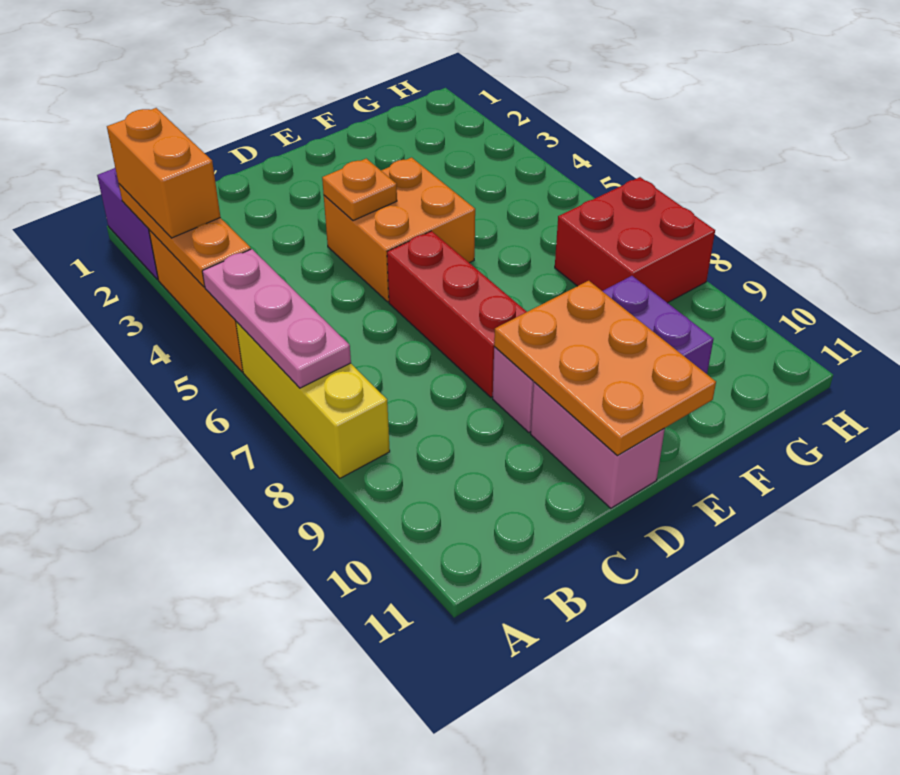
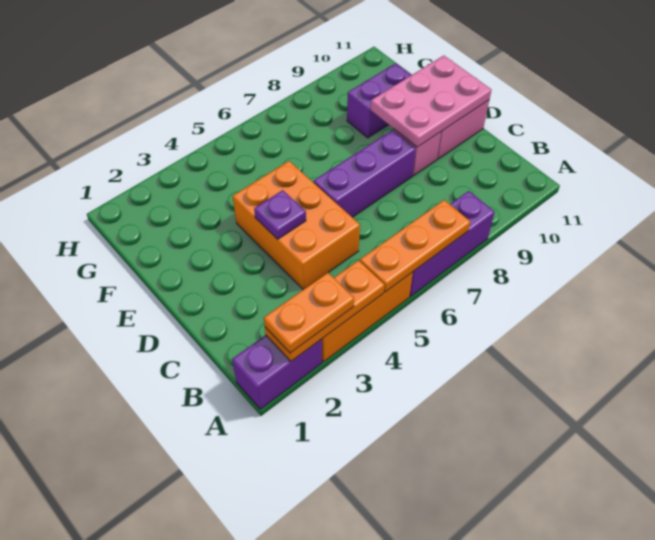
orange 1x2 brick [107,108,221,238] -> orange 1x2 plate [264,273,354,353]
pink 1x3 plate [202,249,351,388] -> orange 1x3 plate [360,200,470,292]
yellow 1x3 brick [236,322,390,478] -> purple 1x3 brick [410,191,495,297]
orange 2x2 brick [324,158,475,302] -> orange 2x3 brick [233,161,360,289]
orange 1x1 plate [322,159,397,221] -> purple 1x1 plate [254,190,306,239]
red 1x3 brick [387,231,527,397] -> purple 1x3 brick [313,130,416,217]
orange 2x3 plate [494,281,716,456] -> pink 2x3 plate [370,56,491,147]
red 2x2 brick [555,177,715,303] -> none

